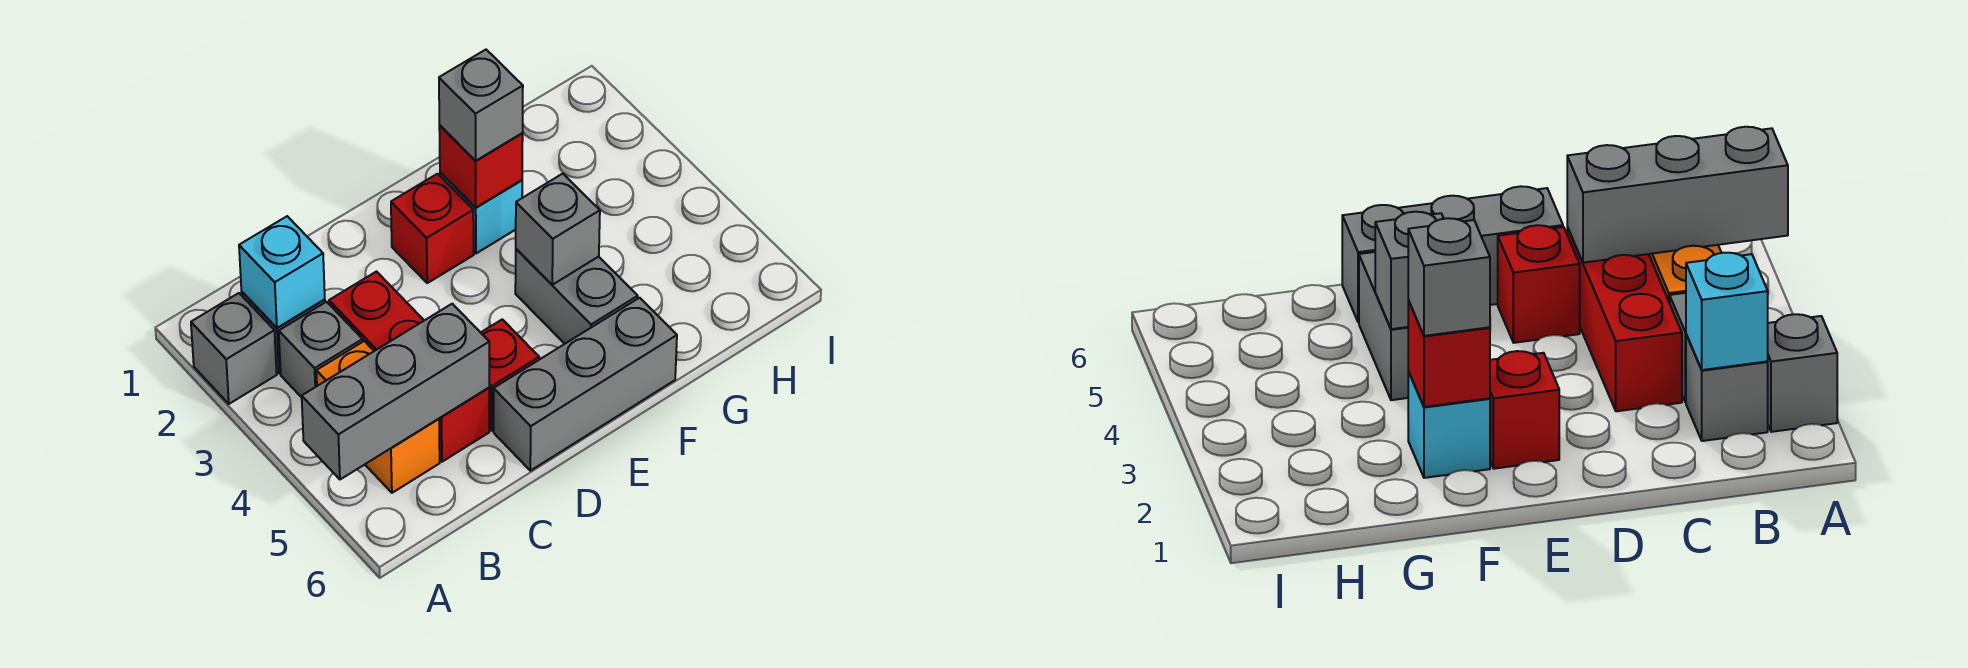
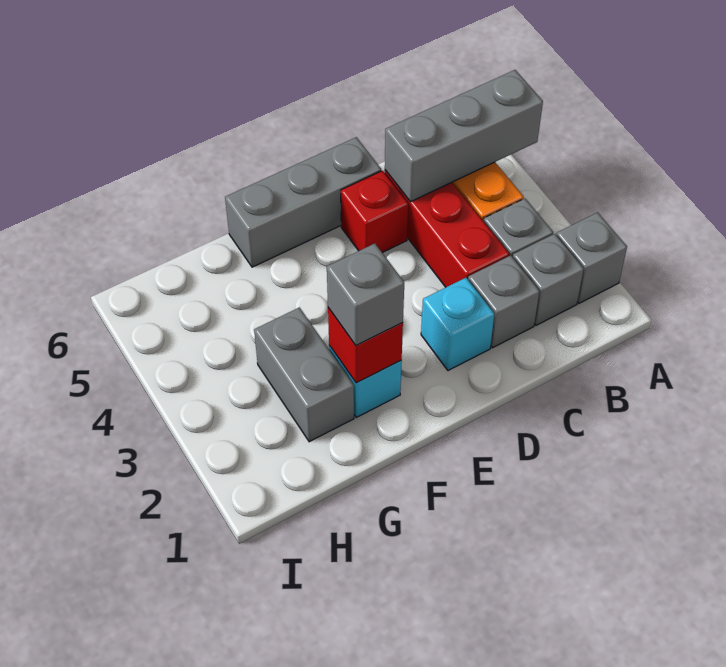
cyan 1x1 brick [239,216,325,328] -> cyan 1x1 brick moved to [421,278,494,371]
red 1x1 brick [391,174,474,283] -> none
grey 1x2 brick [515,249,638,344] -> grey 1x2 brick moved to [254,307,354,442]
grey 1x1 brick [516,174,600,285] -> grey 1x1 brick moved to [468,255,539,348]

